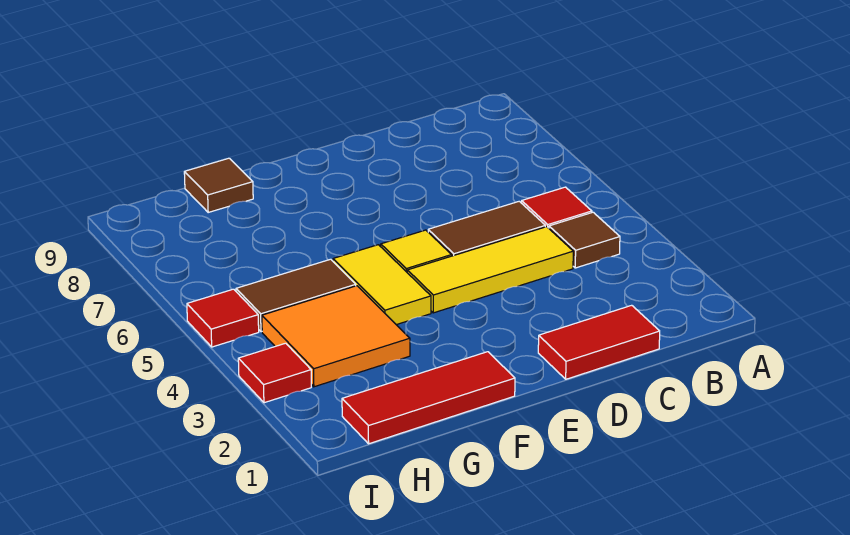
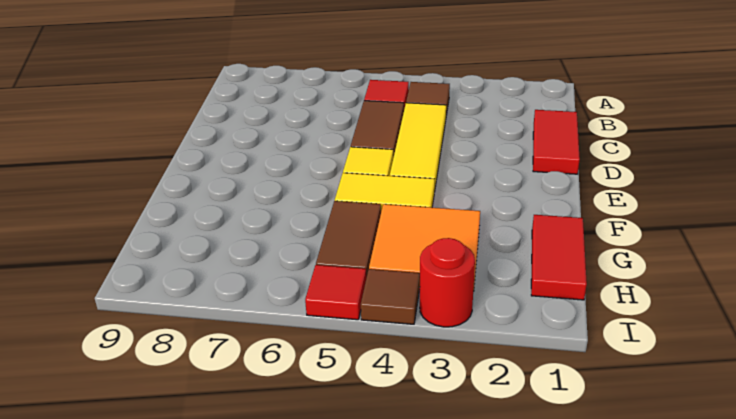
red 1x3 tile [342,352,515,444] -> red 1x2 tile [531,215,587,300]
brown 1x1 tile [184,158,253,212] -> brown 1x1 tile moved to [361,269,420,324]
red 1x1 tile [238,343,311,403] -> red 1x1 round brick [420,238,475,327]

